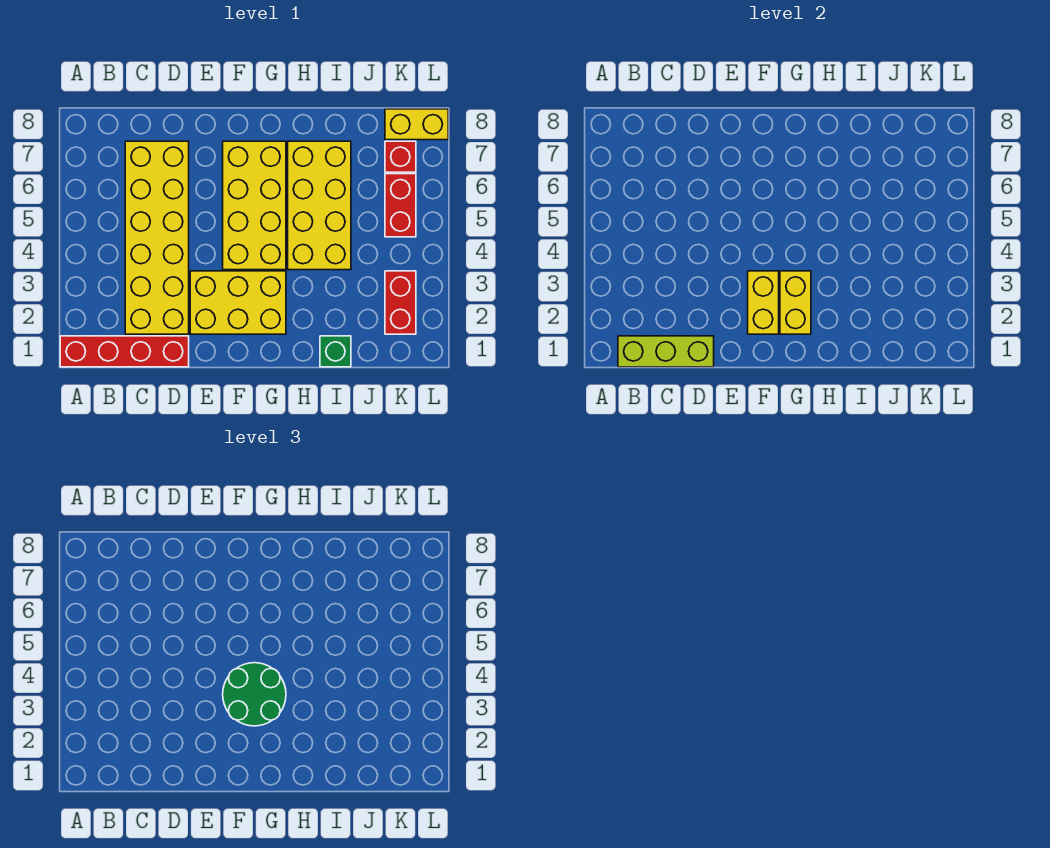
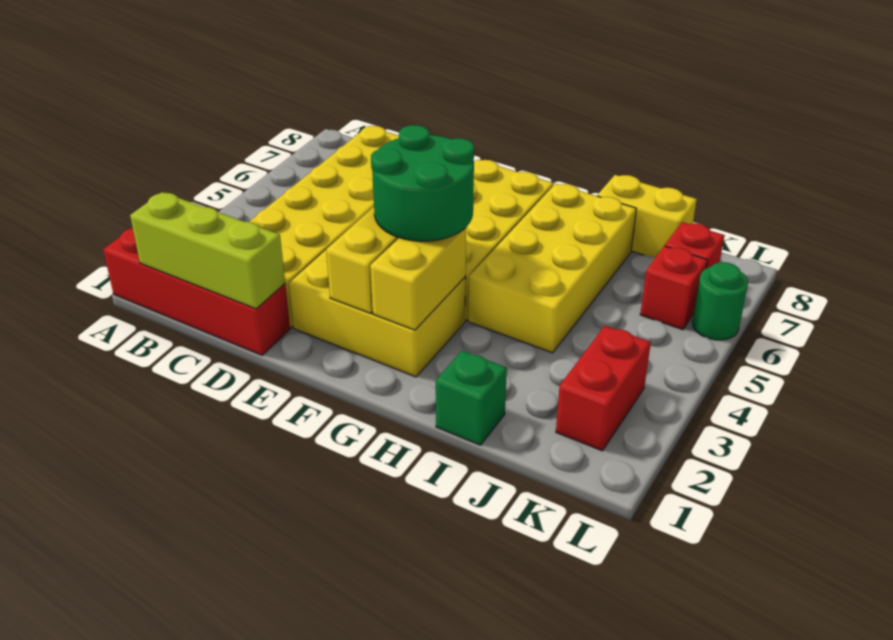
red 1x2 brick [385,174,416,237] -> red 1x1 brick [640,246,708,330]
yellow 1x2 brick [385,109,448,140] -> yellow 1x2 brick moved to [597,175,697,258]
none -> green 1x1 round brick [692,262,748,340]

